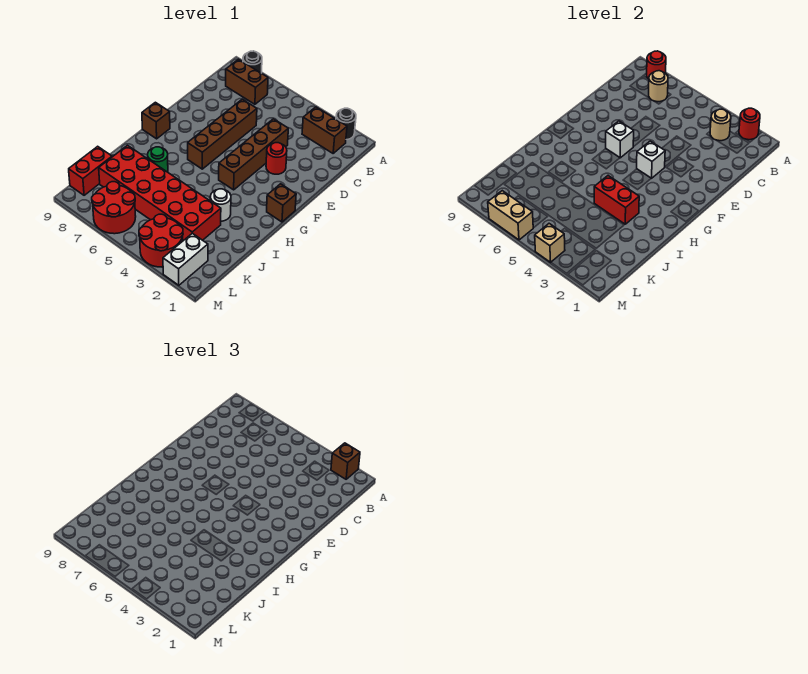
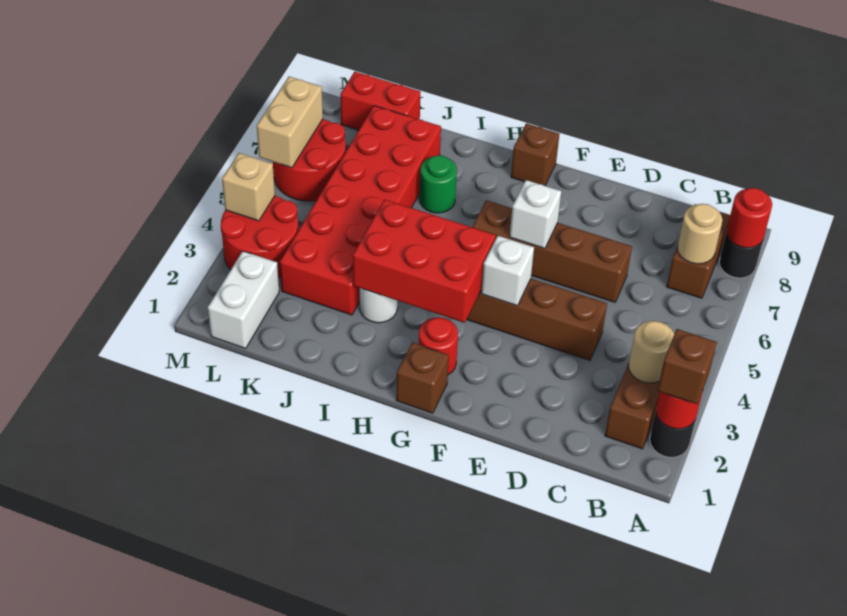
red 1x1 round brick [266,143,287,174] -> red 1x1 round brick moved to [419,317,458,375]
red 1x2 brick [594,176,639,224] -> red 2x3 brick [353,199,496,323]
white 1x2 brick [163,233,208,285] -> white 1x2 brick turned to [208,251,279,348]

